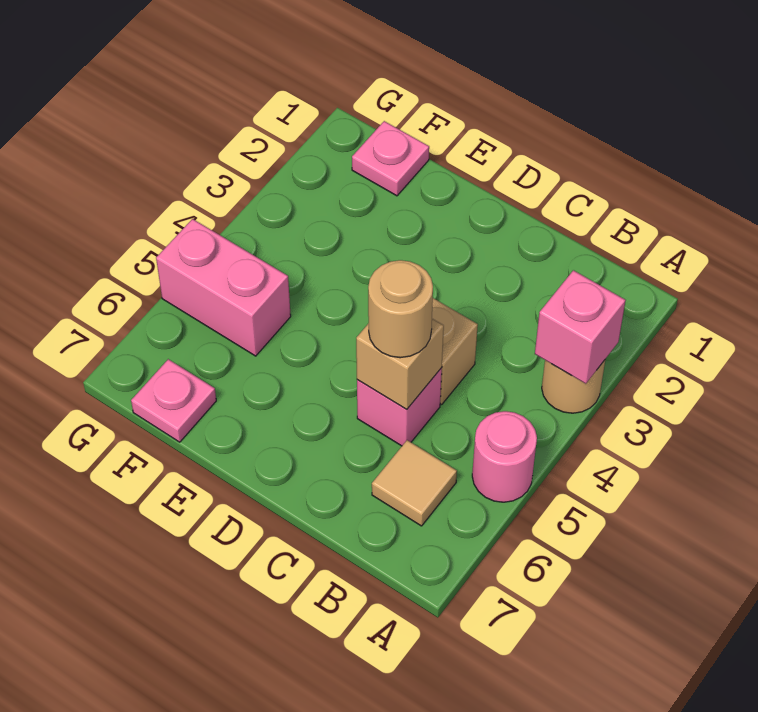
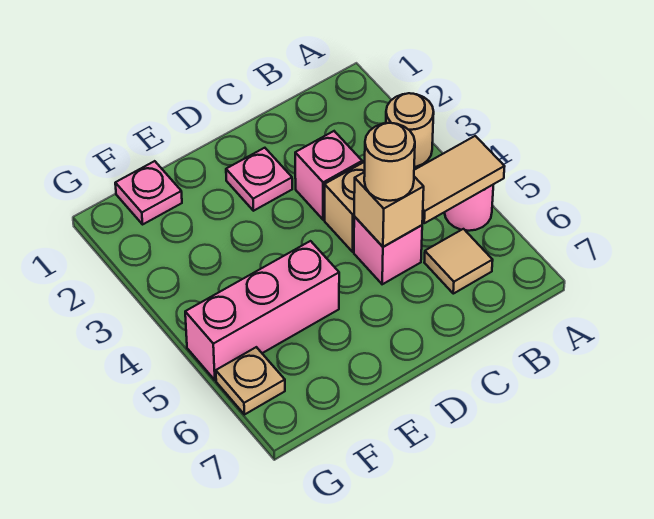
pink 1x1 brick [535,270,626,384] -> pink 1x1 brick moved to [295,131,362,220]
none -> tan 1x2 tile [414,136,505,223]
pink 1x2 brick [156,219,291,356] -> pink 1x3 brick [185,241,339,380]
pink 1x1 plate [131,359,216,442] -> pink 1x1 plate moved to [226,148,292,211]
none -> tan 1x1 plate [216,347,285,415]

